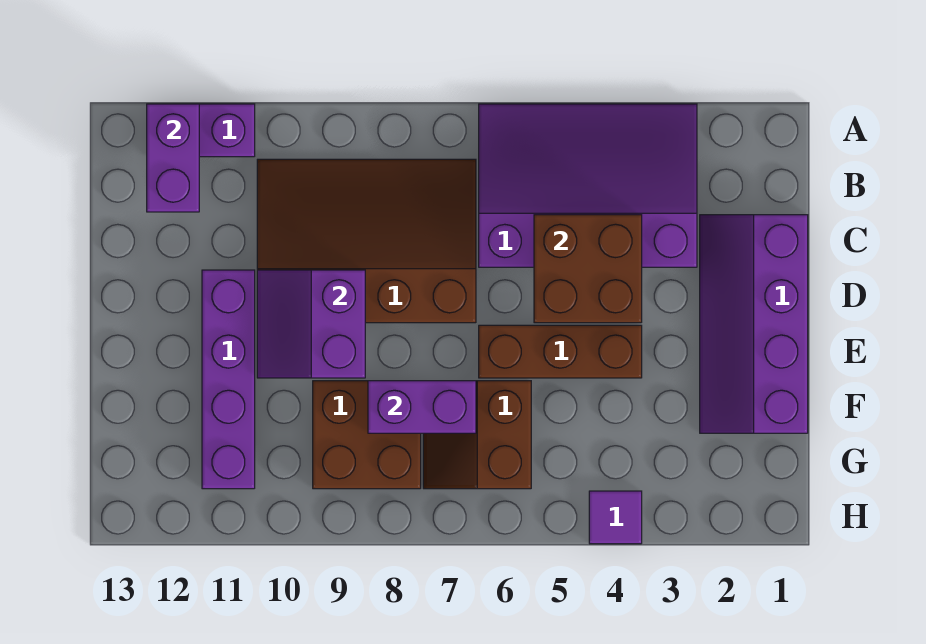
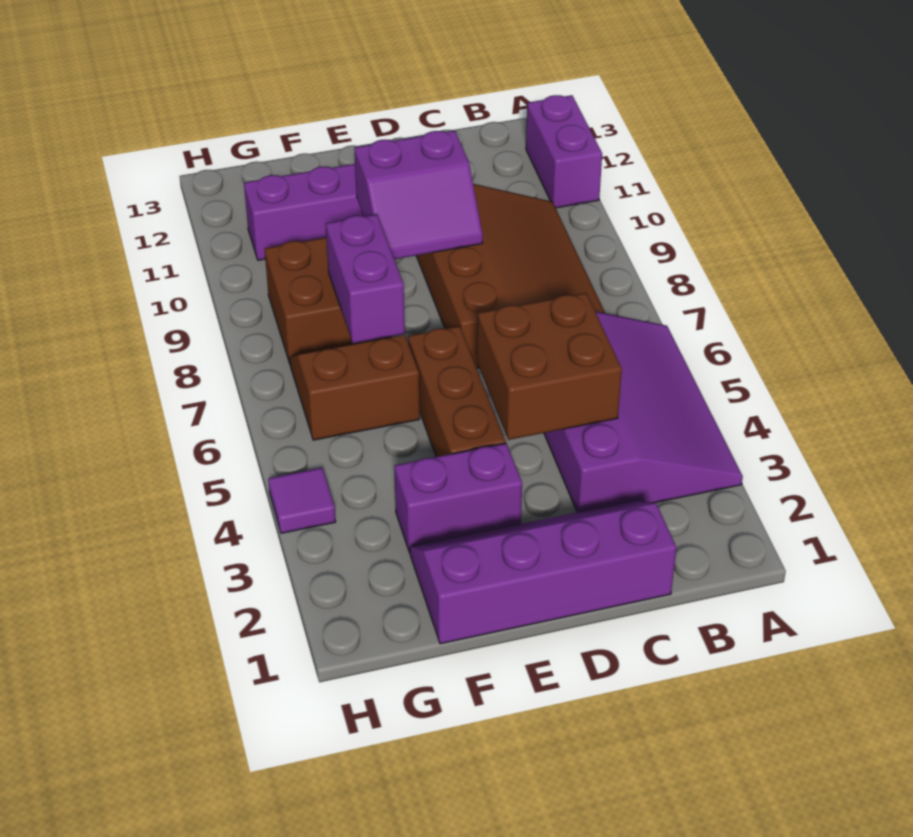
purple 1x2 brick [147,104,199,212] -> purple 1x2 brick moved to [394,443,522,553]
purple 2x2 slope [257,270,365,378] -> purple 2x2 slope turned to [354,131,483,259]

